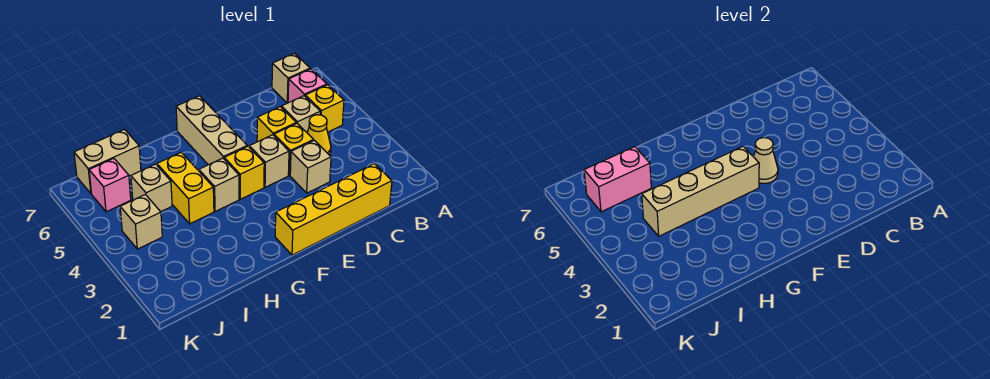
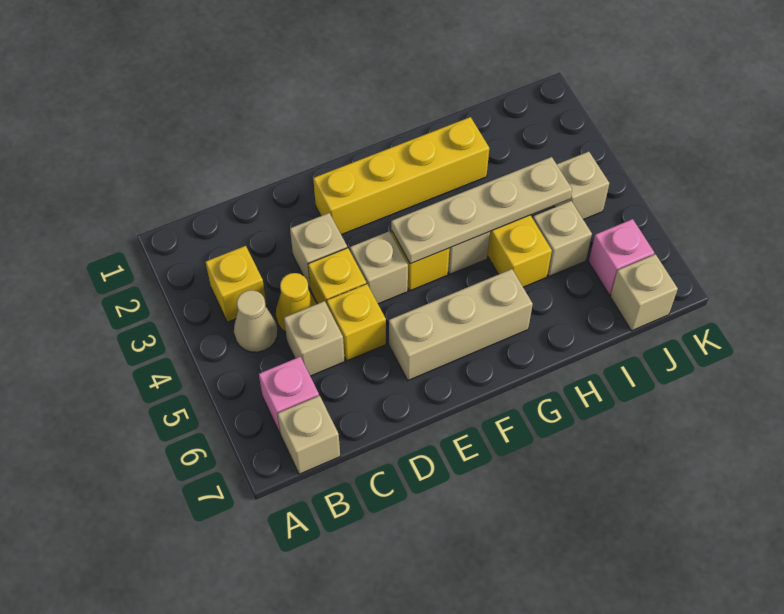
yellow 1x1 brick [305,85,344,132] -> yellow 1x1 brick moved to [206,246,267,322]
yellow 1x4 brick [275,164,392,255] -> yellow 1x4 brick moved to [313,117,489,235]
tan 1x1 cone [753,138,778,184] -> tan 1x1 cone moved to [234,290,278,352]
tan 1x4 brick [642,147,759,236] -> tan 1x4 plate [391,157,572,264]
tan 1x3 brick [176,96,247,165] -> tan 1x3 brick turned to [389,269,533,380]
pink 1x2 brick [584,147,651,212] -> none
tan 1x2 brick [74,130,141,193] -> tan 1x1 brick [610,254,678,331]

